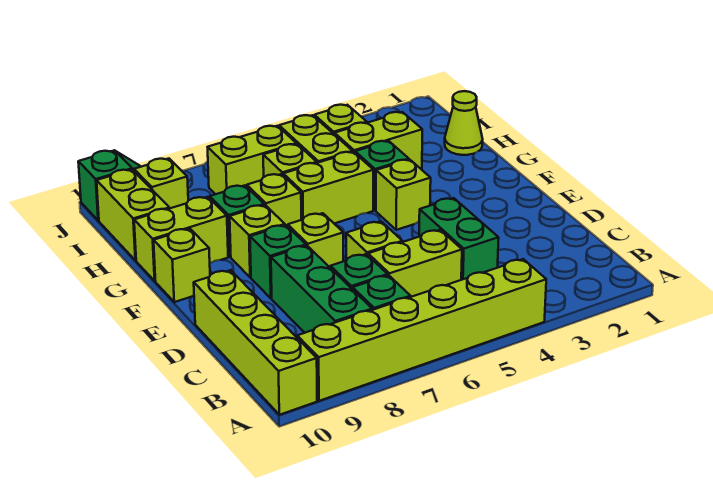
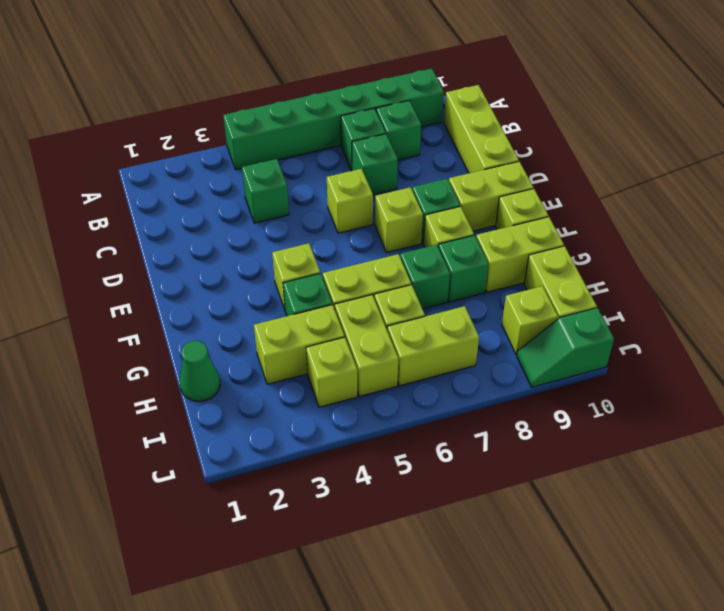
lime 1x6 brick [297,259,546,401] -> green 1x6 brick [223,69,444,170]
lime 1x4 brick [194,270,317,415] -> lime 1x3 brick [444,85,519,173]
green 1x3 brick [271,246,372,333] -> green 1x1 brick [376,100,421,160]
green 1x2 brick [419,198,499,280] -> green 1x1 brick [242,159,289,223]
lime 1x2 brick [368,230,462,297] -> lime 1x2 brick moved to [449,161,533,231]
lime 1x1 brick [247,174,301,226] -> green 1x1 brick [400,245,450,309]
lime 1x1 cone [445,91,483,155] -> green 1x1 cone [180,341,220,402]

